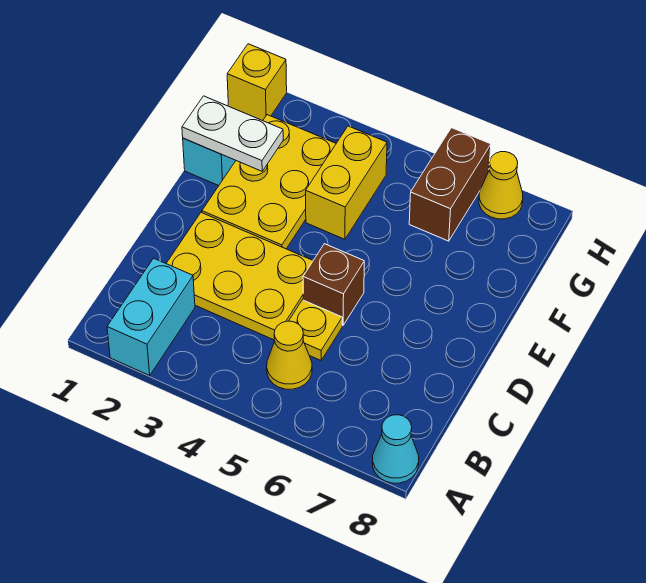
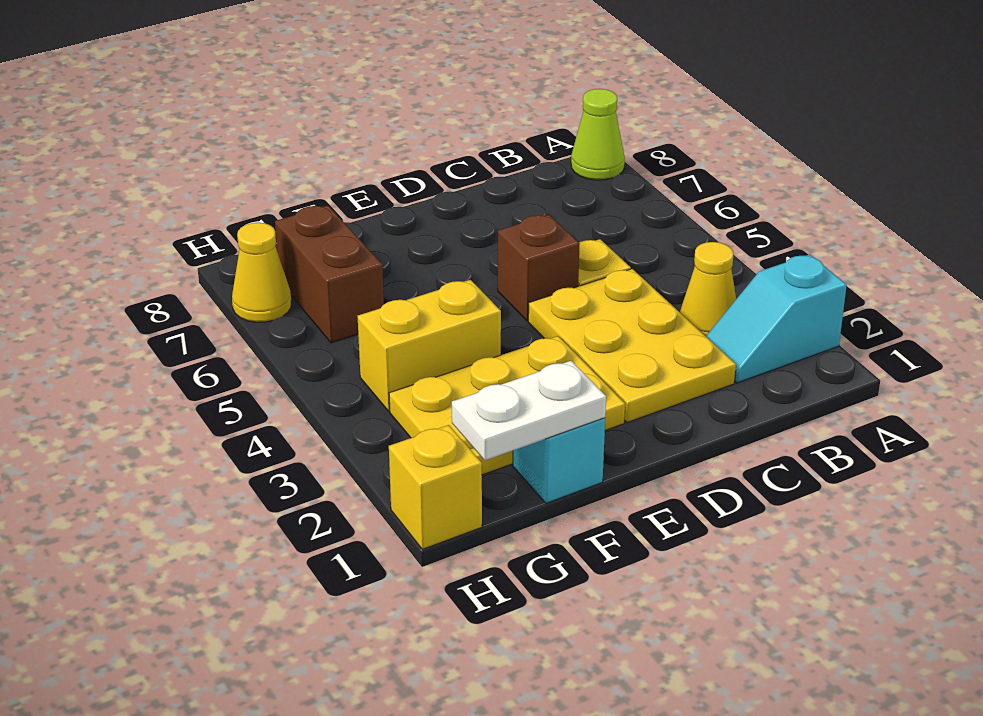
cyan 1x2 brick [107,258,195,375] -> cyan 1x2 slope [706,254,847,383]
cyan 1x1 cone [373,415,419,483] -> lime 1x1 cone [571,89,625,180]
yellow 1x1 cone [267,321,312,389] -> yellow 1x1 cone moved to [680,242,736,336]
white 1x2 plate [182,96,283,171] -> white 1x2 plate turned to [452,361,606,461]
brown 1x2 brick [409,128,491,241] -> brown 1x2 brick turned to [275,206,384,343]

